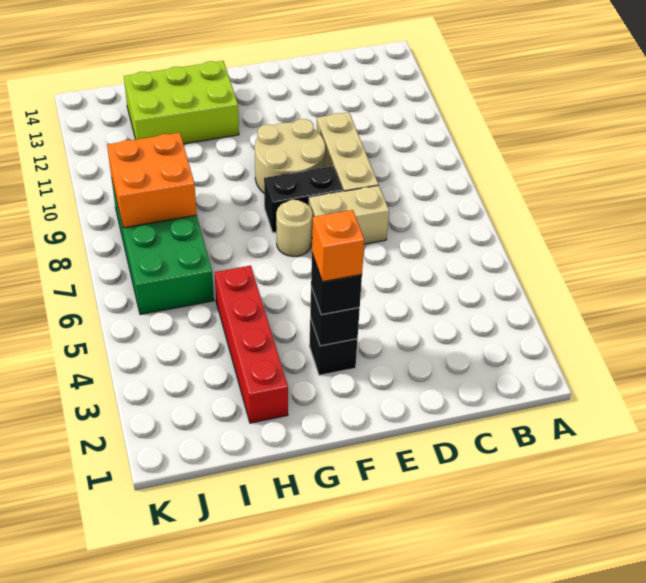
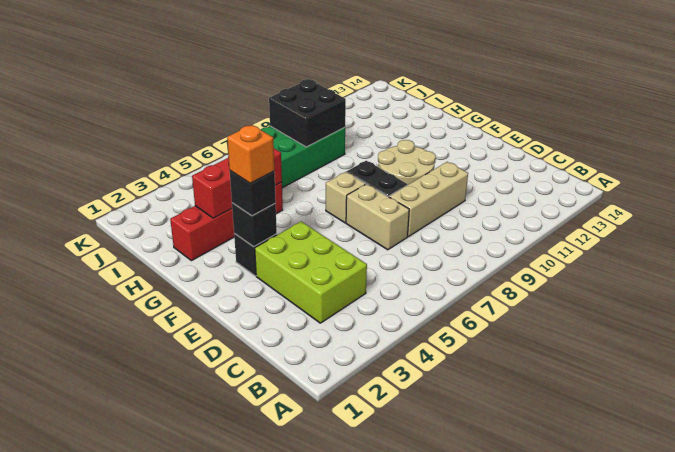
tan 1x1 round brick [276,200,312,257] -> tan 1x1 brick [326,172,366,223]
lime 2x3 brick [124,61,239,144] -> lime 2x3 brick moved to [255,221,367,323]
none -> red 1x3 brick [192,149,282,218]
orange 2x2 brick [107,133,197,228] -> black 2x2 brick [269,79,346,147]

